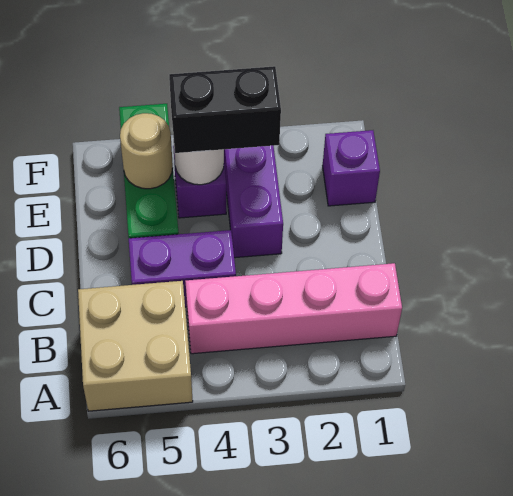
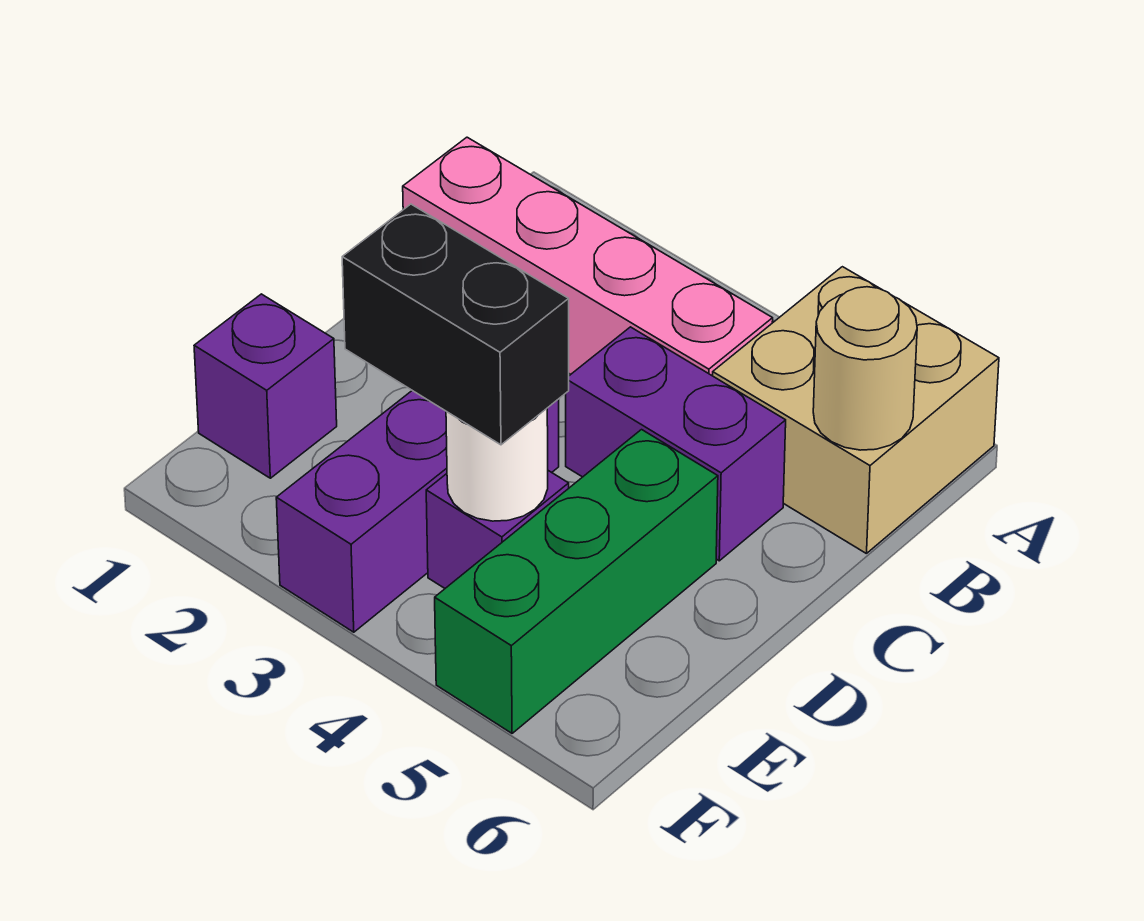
tan 1x1 round brick [120,113,173,189] -> tan 1x1 round brick moved to [813,287,917,450]

